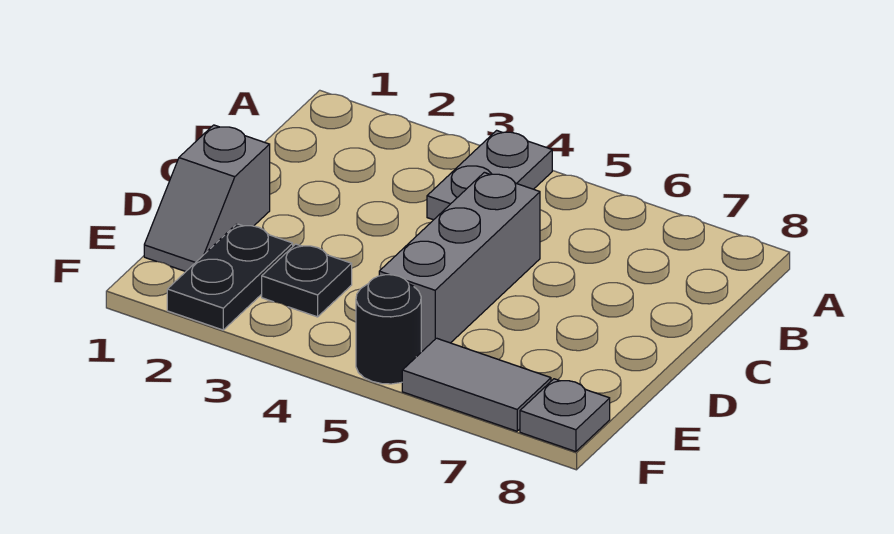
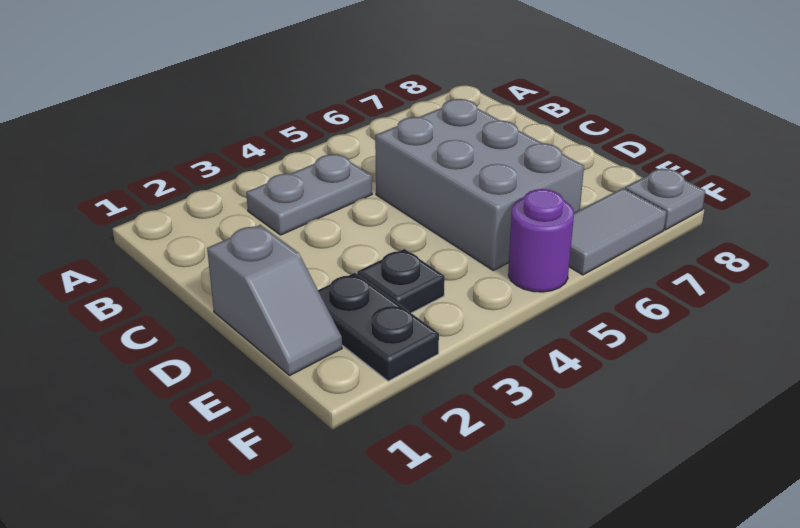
grey 1x2 plate [427,130,552,220] -> grey 1x2 plate turned to [246,154,372,235]
grey 1x3 brick [379,172,540,352] -> grey 2x3 brick [375,99,584,270]
black 1x1 round brick [356,275,421,384] -> purple 1x1 round brick [508,189,574,292]

